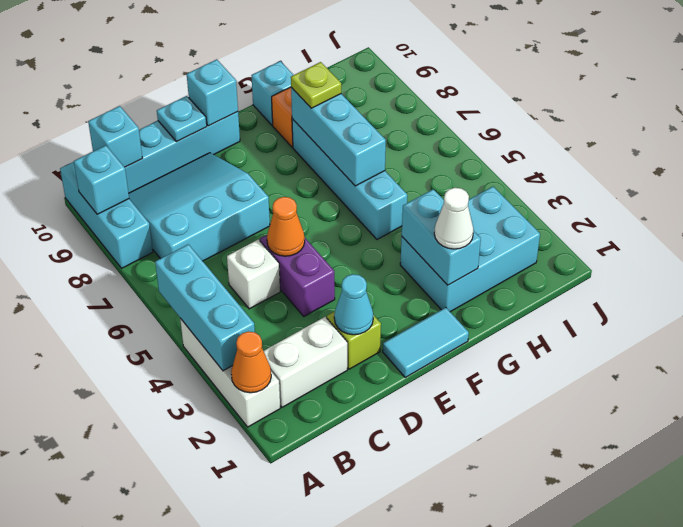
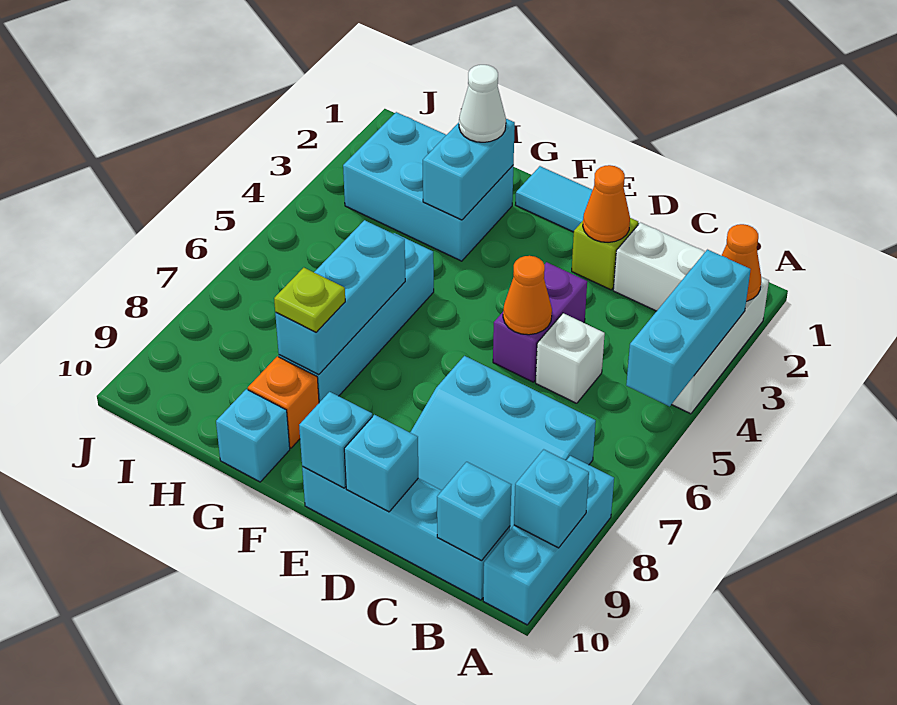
cyan 1x1 cone [334,274,373,335] -> orange 1x1 cone [583,165,630,242]
cyan 1x1 plate [157,96,207,142] -> cyan 1x1 brick [344,415,418,512]

